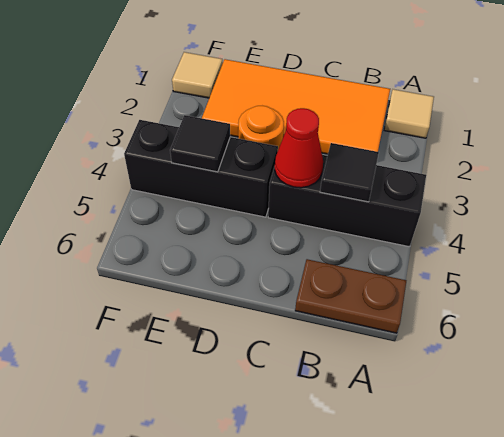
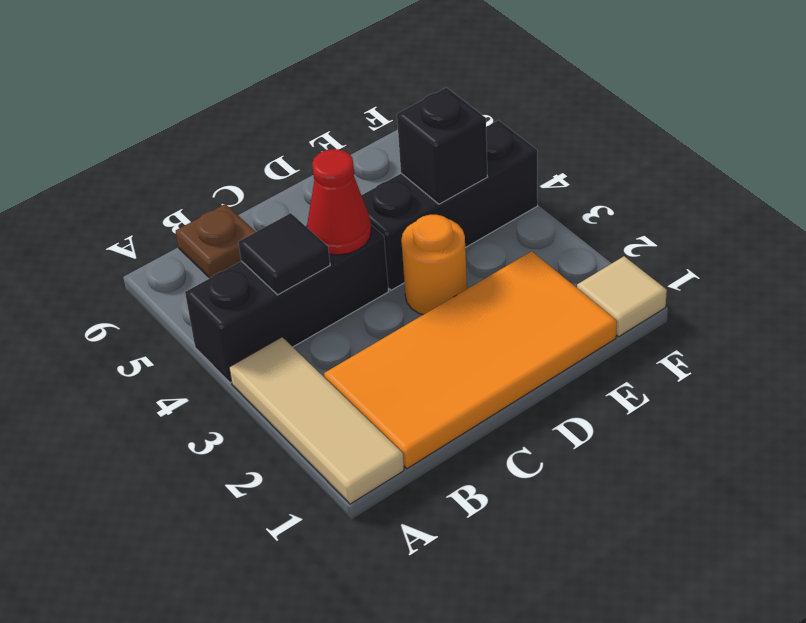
tan 1x1 tile [384,89,434,138] -> tan 1x3 tile [229,337,404,504]
brown 1x2 plate [295,259,406,333] -> brown 1x1 plate [176,204,256,278]
black 1x1 tile [170,115,230,172] -> black 1x1 brick [397,87,487,204]

